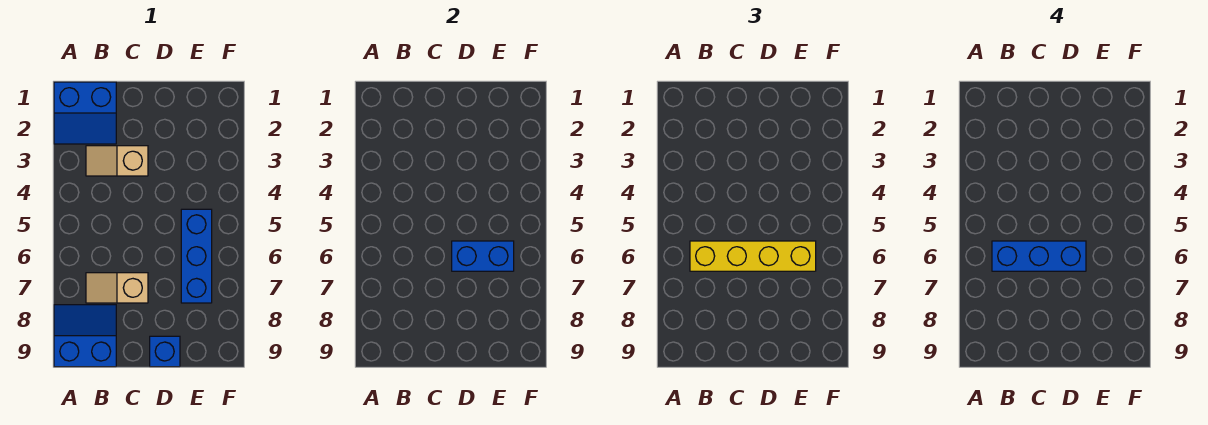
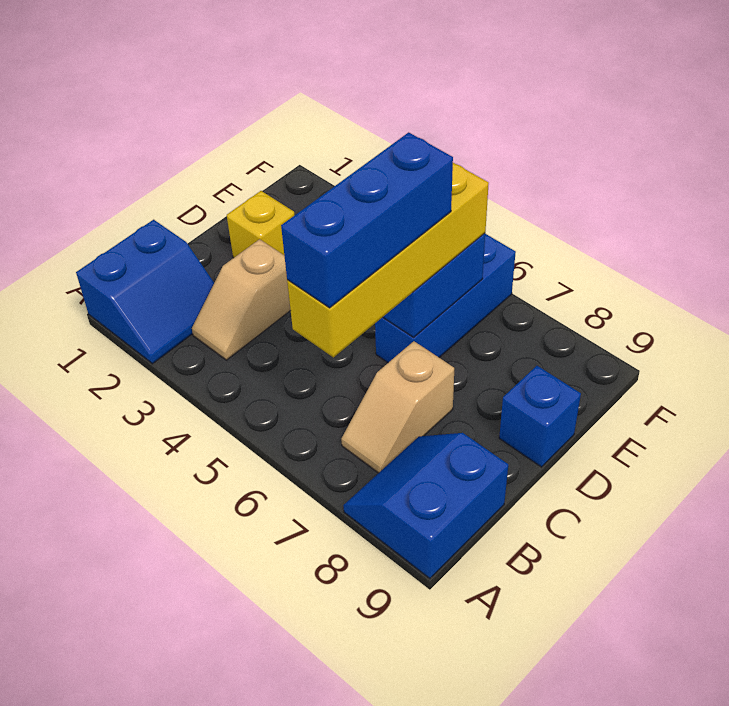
none -> yellow 1x1 brick [227,191,294,258]
blue 1x3 brick [181,209,212,303] -> blue 1x3 brick turned to [375,234,516,363]

